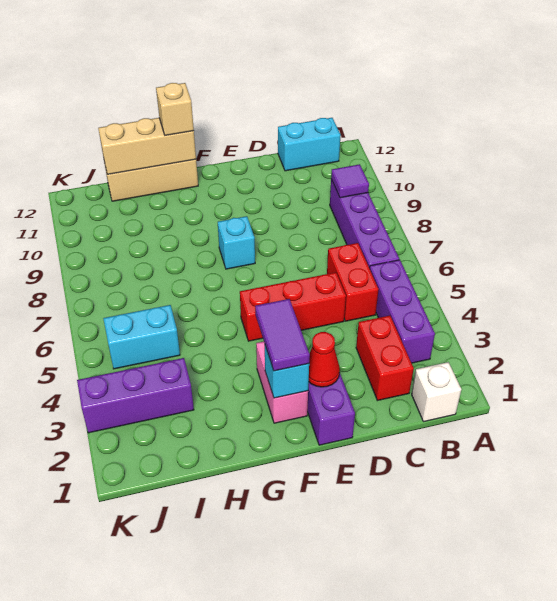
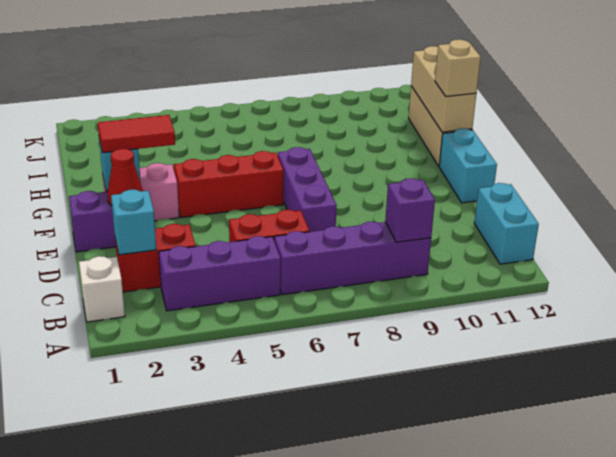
purple 1x1 tile [331,164,369,198] -> purple 1x1 brick [385,179,435,242]
red 1x3 brick [240,272,346,341] -> red 1x3 brick turned to [174,151,284,218]
purple 1x2 tile [255,299,310,371] -> red 1x2 tile [98,115,175,153]
cyan 1x1 brick [218,216,255,269] -> cyan 1x1 brick moved to [111,190,156,255]
purple 1x3 brick [77,358,194,433] -> purple 1x3 brick moved to [278,147,337,232]
cyan 1x2 brick [103,305,180,369] -> cyan 1x2 brick moved to [439,128,497,203]

